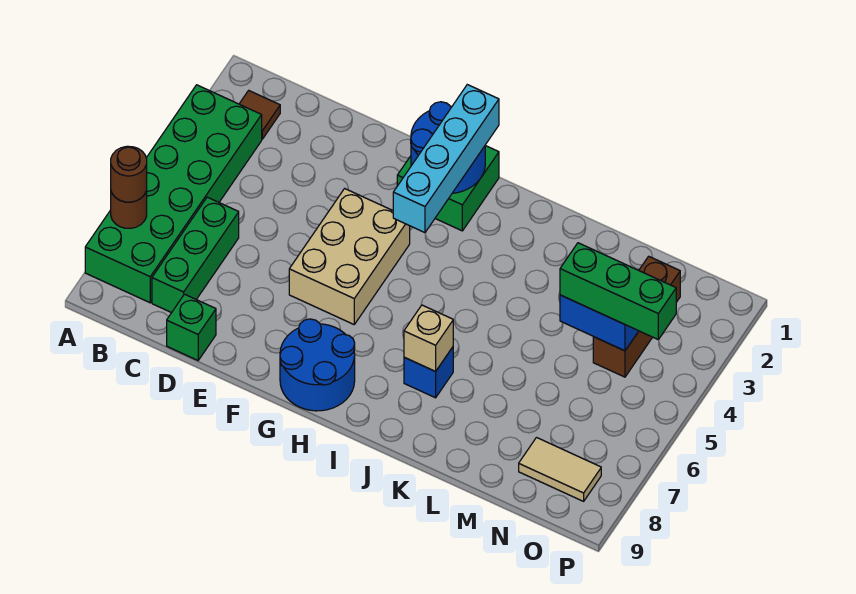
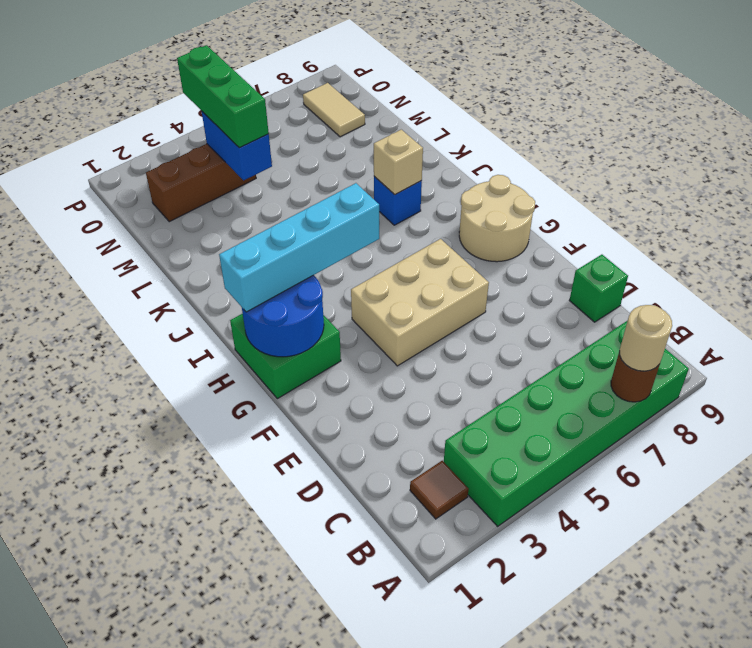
brown 1x1 round brick [111,146,147,202] -> tan 1x1 round brick [620,305,672,371]
green 1x3 brick [152,197,239,313] -> none
blue 2x2 round brick [280,319,355,411] -> tan 2x2 round brick [459,175,535,262]

